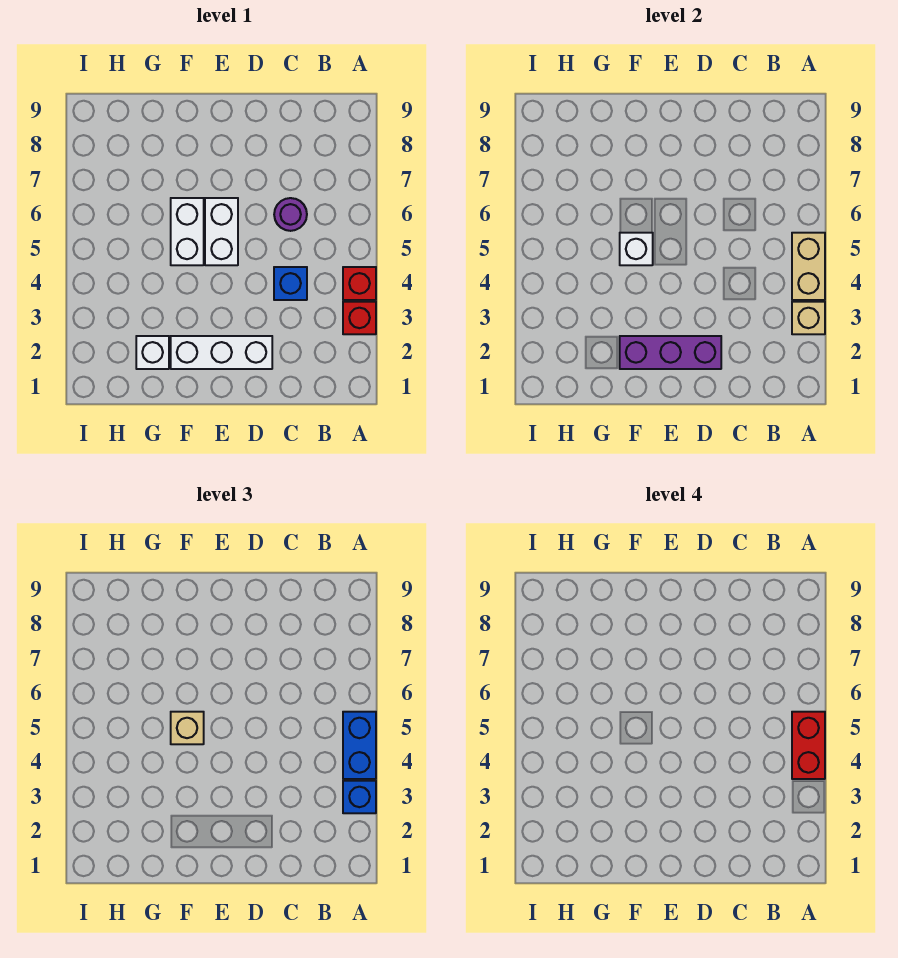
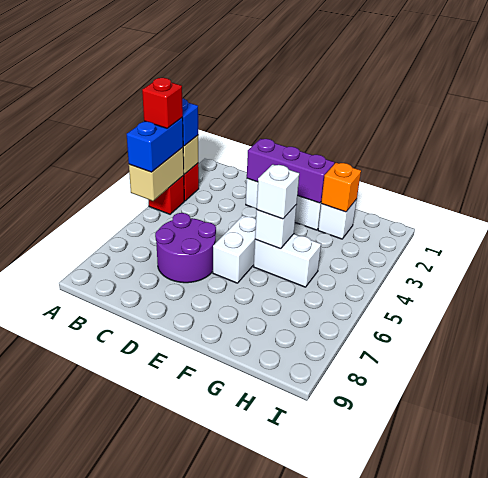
red 1x2 brick [792,712,825,779] -> red 1x1 brick [142,78,183,128]
blue 1x1 brick [274,267,307,300] -> none
purple 1x1 round brick [274,198,307,231] -> purple 2x2 round brick [155,213,216,283]
white 1x2 brick [171,198,204,265] -> white 1x2 brick turned to [254,234,321,287]
tan 1x1 brick [171,712,204,744] -> white 1x1 brick [257,164,299,219]
none -> orange 1x1 brick [321,163,361,212]

